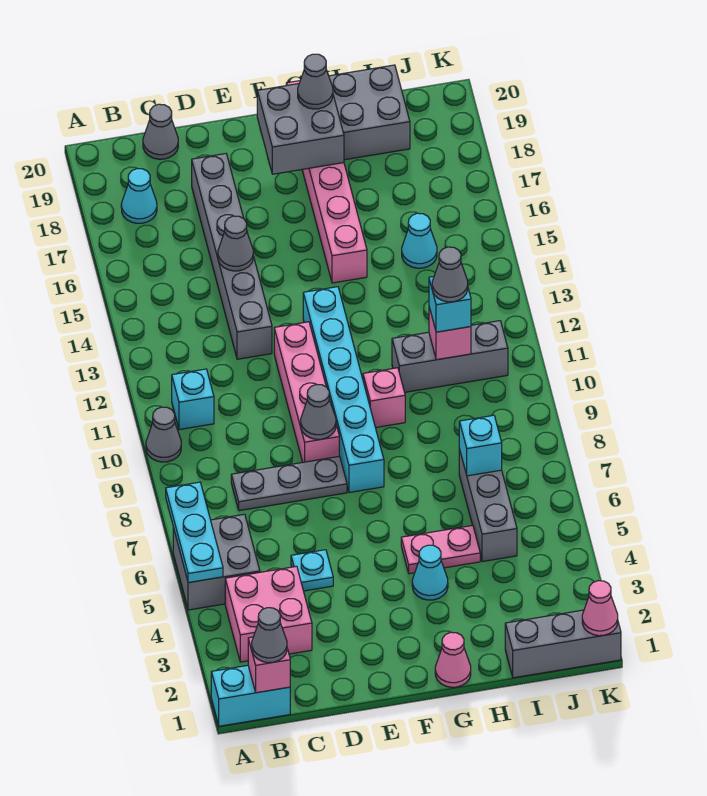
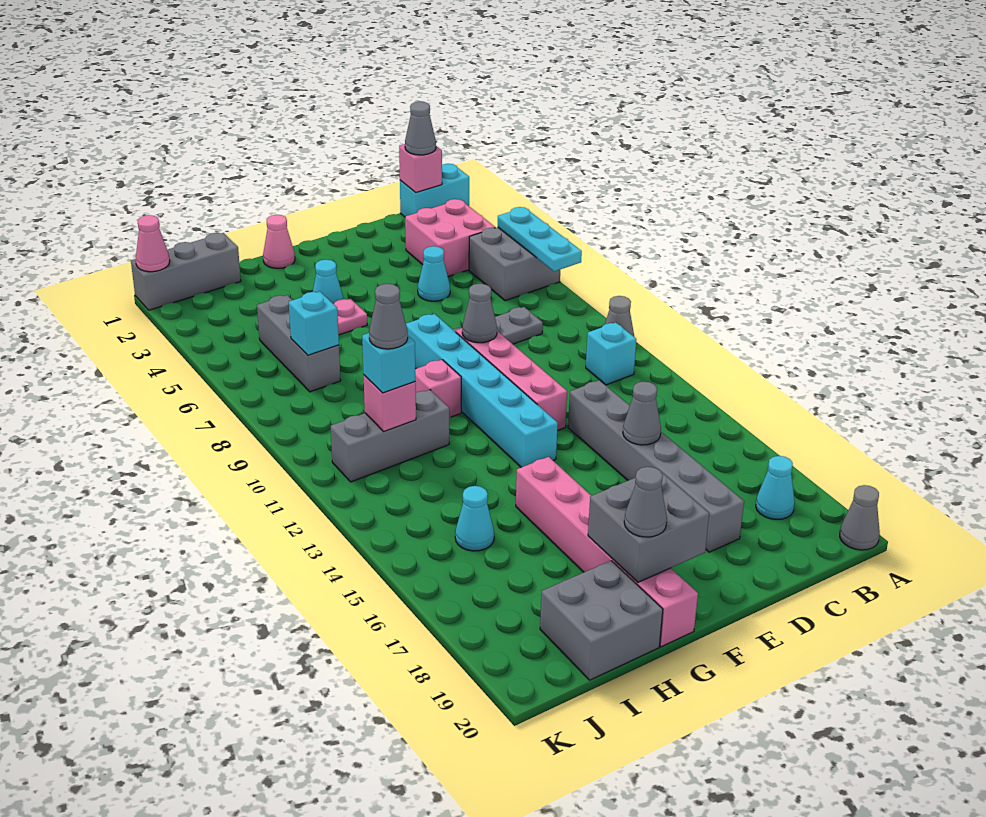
grey 1x1 cone [143,104,178,159] -> grey 1x1 cone moved to [840,485,880,550]
cyan 1x1 plate [291,550,333,591] -> cyan 1x1 cone [418,246,450,301]

